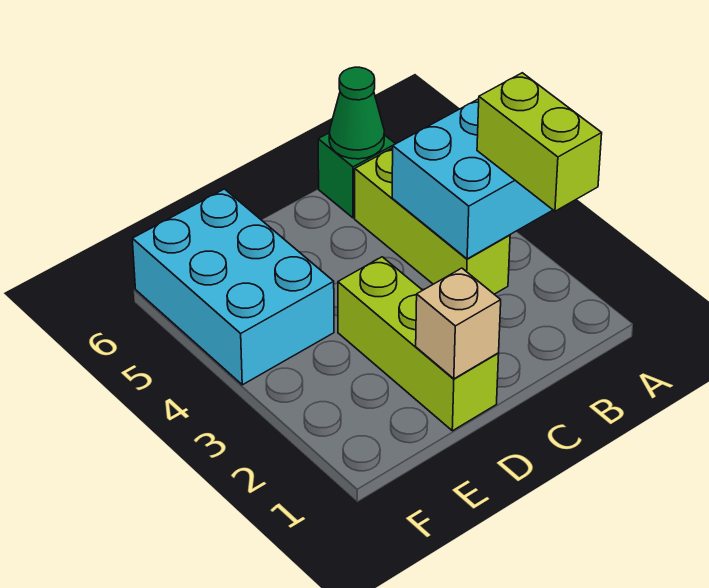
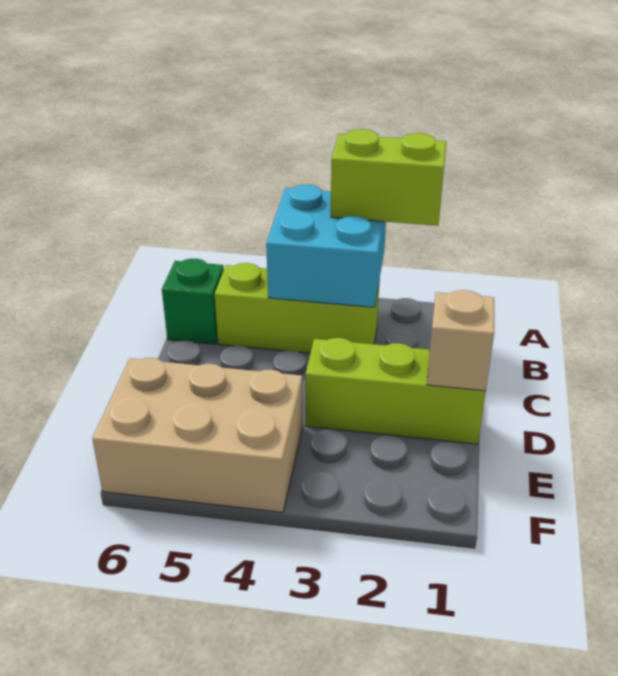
green 1x1 cone [329,67,384,159] -> none
cyan 2x3 brick [132,189,334,385] -> tan 2x3 brick [92,358,303,512]

